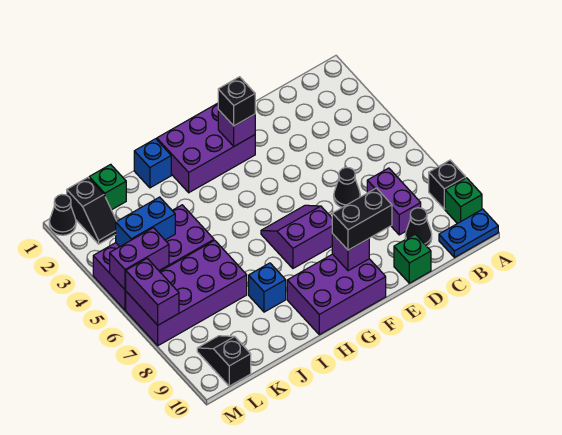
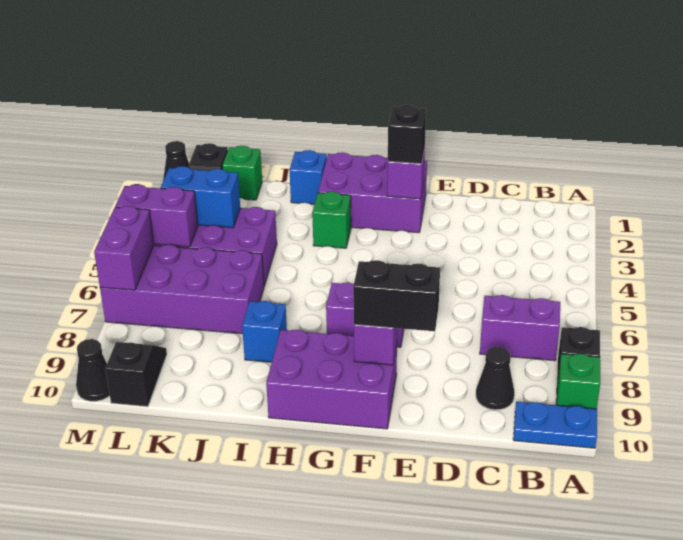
purple 1x2 brick [367,168,421,235] -> purple 1x2 brick turned to [480,295,560,361]
black 1x1 cone [334,167,360,207] -> black 1x1 cone moved to [76,339,110,401]
green 1x1 brick [394,234,431,283] -> green 1x1 brick moved to [312,191,351,248]

